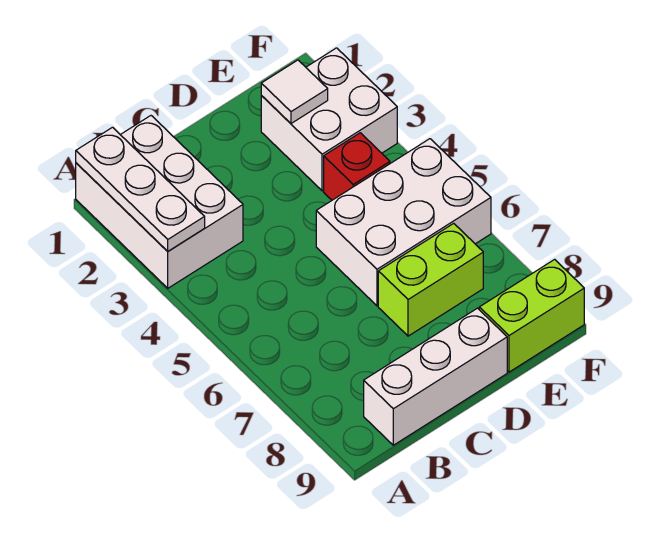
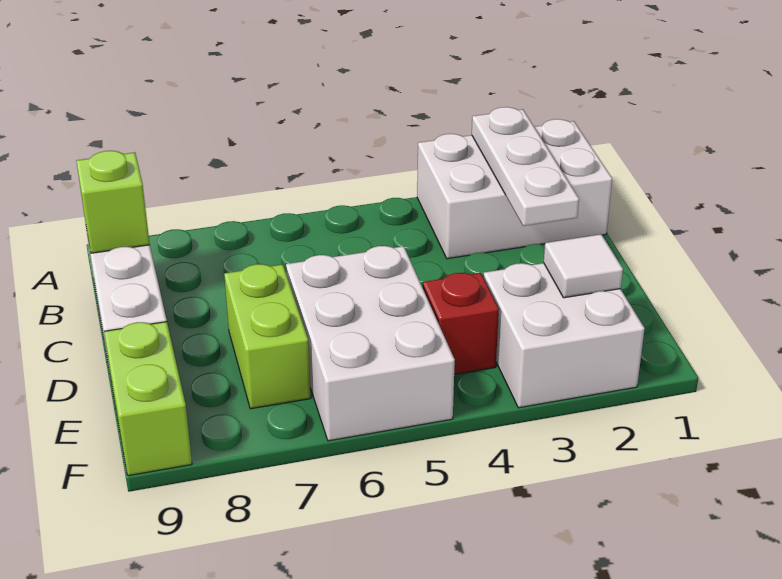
white 1x3 plate [76,127,205,251] -> white 1x3 plate turned to [472,107,579,226]
none -> lime 1x1 brick [76,151,150,253]

